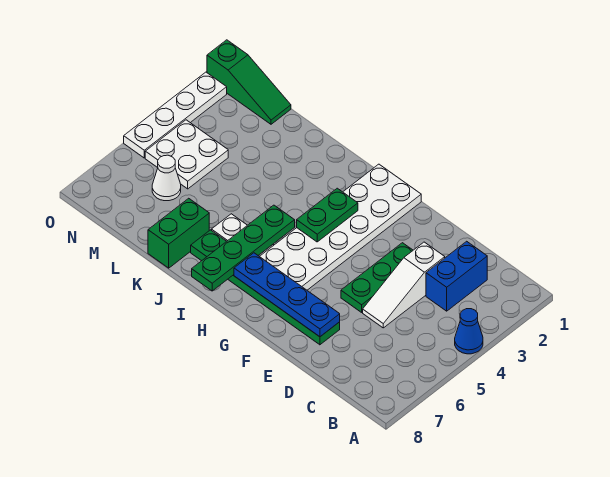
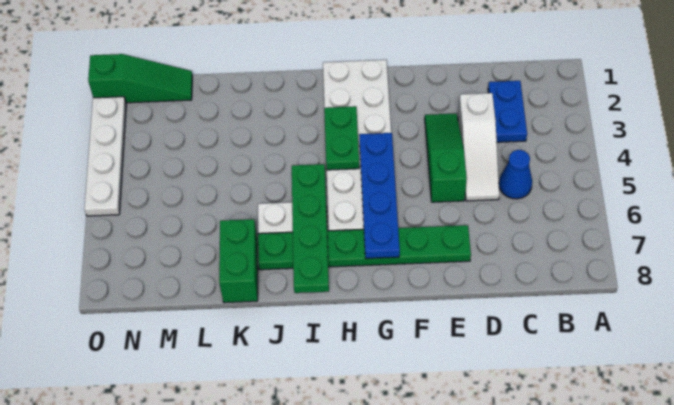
blue 1x1 cone [455,309,483,354] -> blue 1x1 cone moved to [499,150,532,199]
blue 1x2 brick [426,241,487,311] -> blue 1x2 plate [488,81,527,142]
green 1x3 plate [341,243,413,312] -> green 1x3 slope [425,113,467,202]
blue 1x4 plate [234,253,340,337] -> blue 1x4 plate turned to [359,133,400,258]
white 2x2 plate [145,120,228,189] -> none
white 1x1 cone [152,155,181,201] -> none

